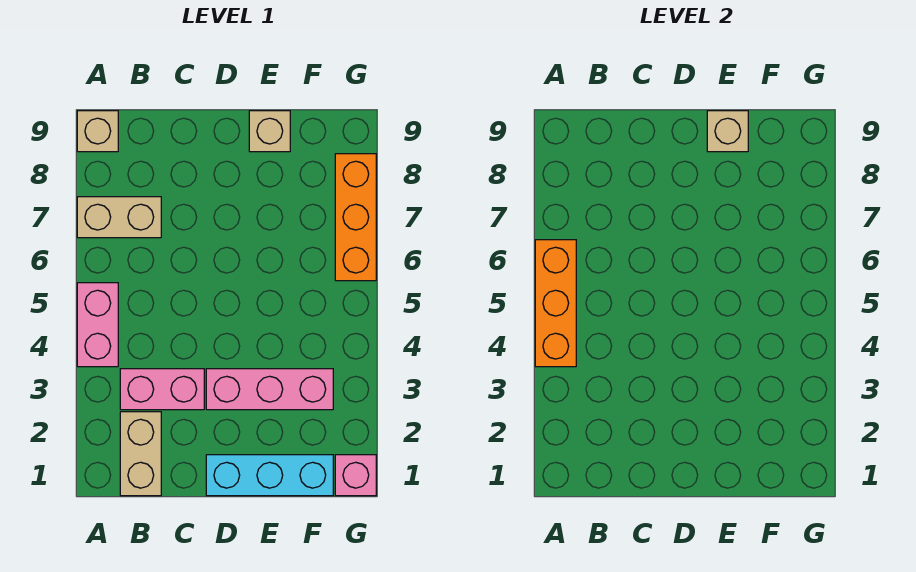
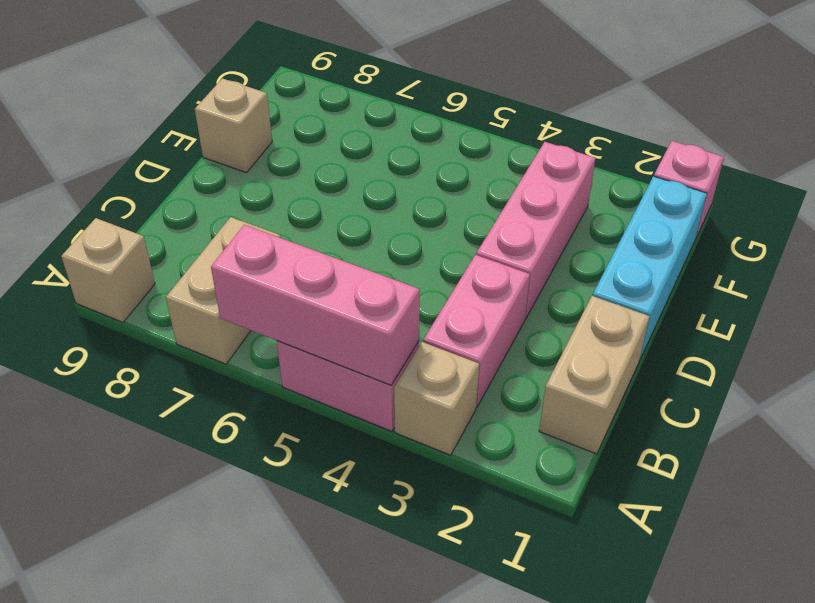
orange 1x3 brick [535,240,576,367] -> pink 1x3 brick [211,225,420,385]
tan 1x2 brick [120,412,161,496] -> tan 1x2 brick turned to [539,296,650,454]
tan 1x1 brick [707,111,748,152] -> tan 1x1 brick moved to [394,342,479,455]
orange 1x3 brick [335,154,376,281] -> none

